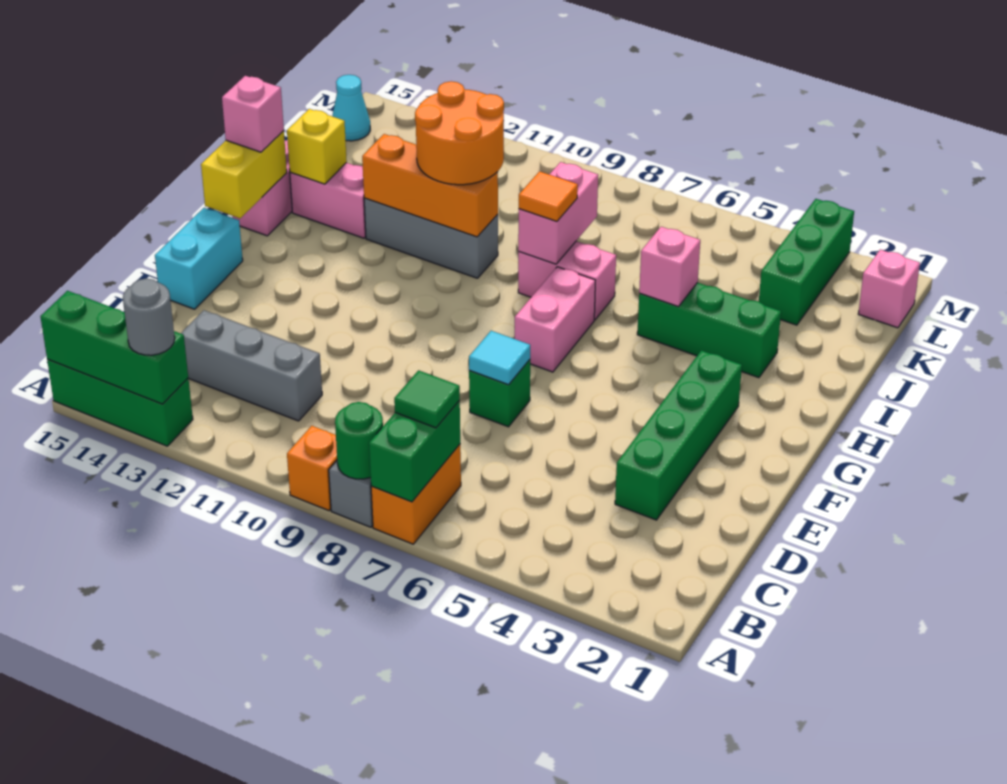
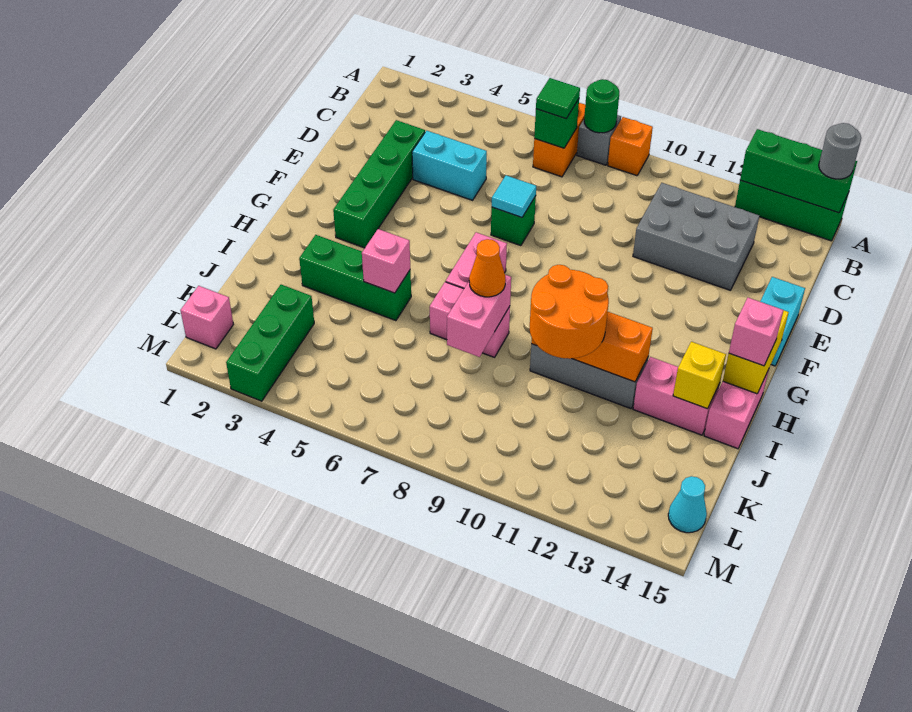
green 1x2 brick [369,401,460,502] -> green 1x1 brick [534,99,579,148]
grey 1x1 round brick [123,279,175,355] -> grey 1x1 round brick moved to [819,123,861,179]
grey 1x3 brick [181,310,322,421] -> grey 2x3 brick [633,183,759,290]
none -> cyan 1x2 brick [412,131,487,200]
orange 1x1 tile [519,171,578,221] -> orange 1x1 cone [469,239,506,297]

